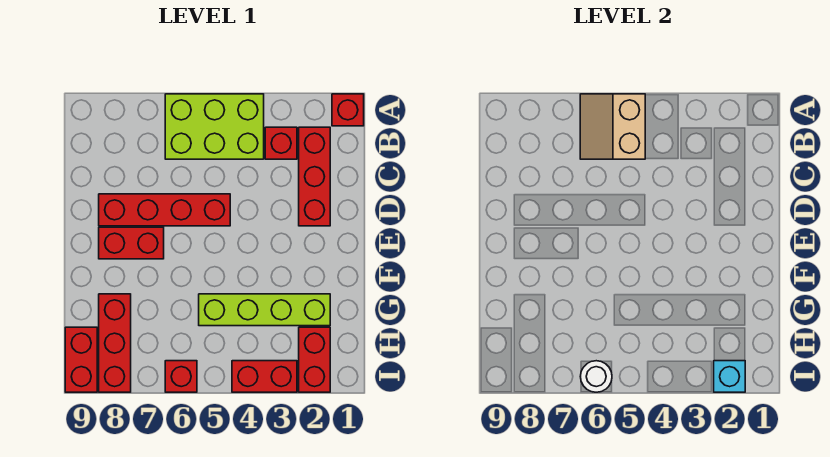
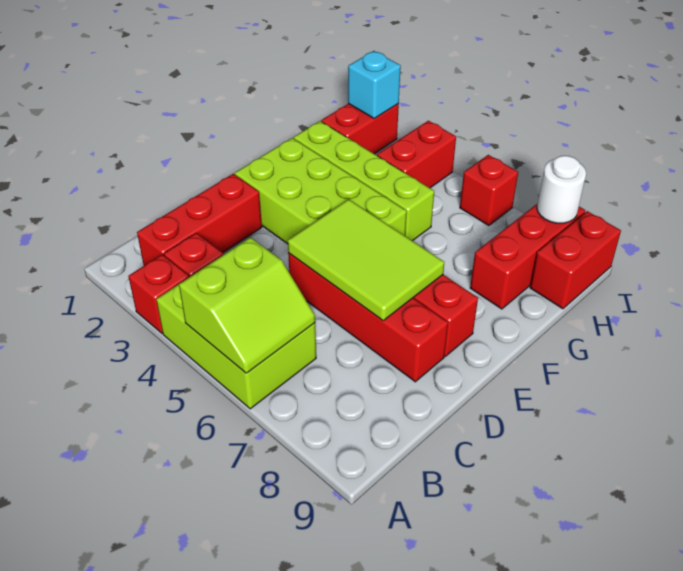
red 1x1 brick [332,94,364,126] -> red 1x1 brick moved to [128,255,189,333]
tan 2x2 slope [580,94,645,159] -> lime 2x2 slope [179,237,315,373]
none -> lime 2x3 tile [288,199,444,320]
none -> lime 2x4 brick [235,138,407,244]
red 1x2 brick [232,361,297,392] -> red 1x2 brick turned to [377,121,456,188]
white 1x1 round brick [580,361,612,392] -> white 1x1 round brick moved to [537,156,586,223]

